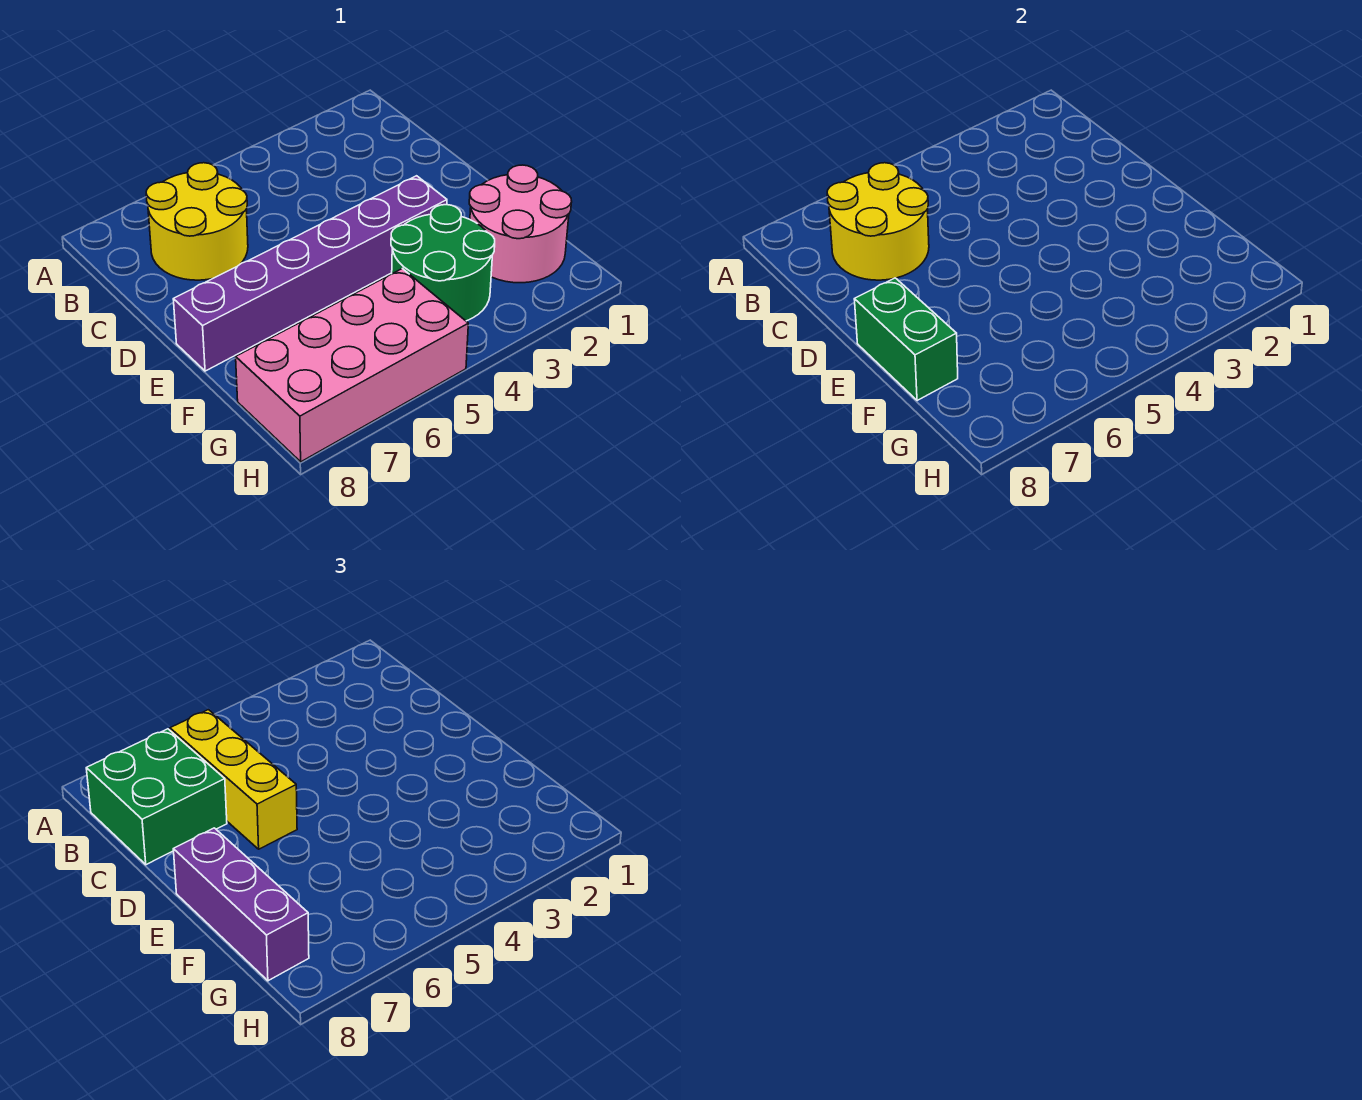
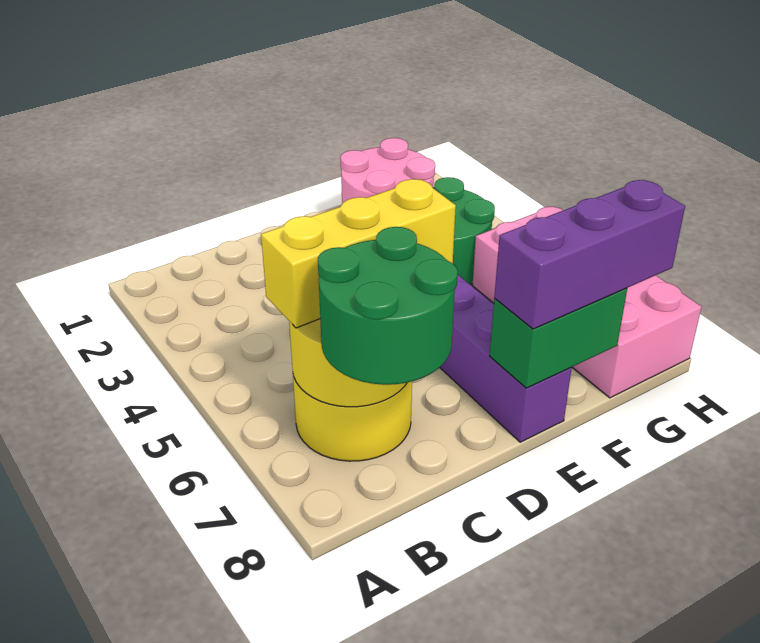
green 2x2 brick [86,729,227,865] -> green 2x2 round brick [318,227,458,385]

